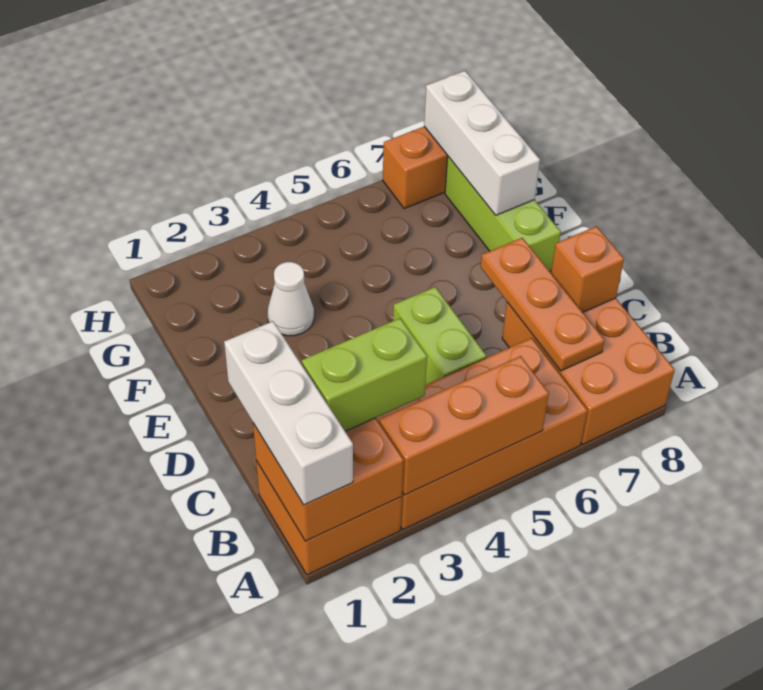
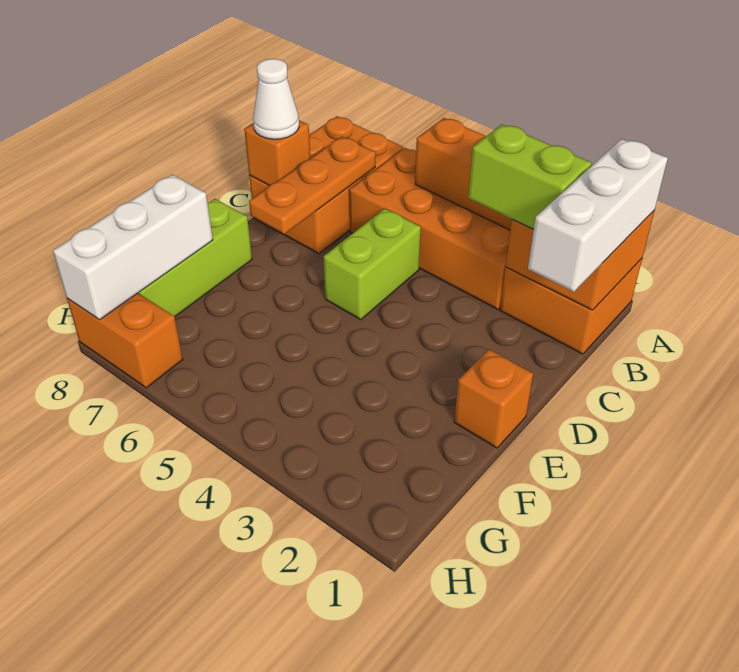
none -> orange 1x1 brick [454,349,533,448]
white 1x1 cone [268,262,314,336] -> white 1x1 cone moved to [253,59,299,139]

